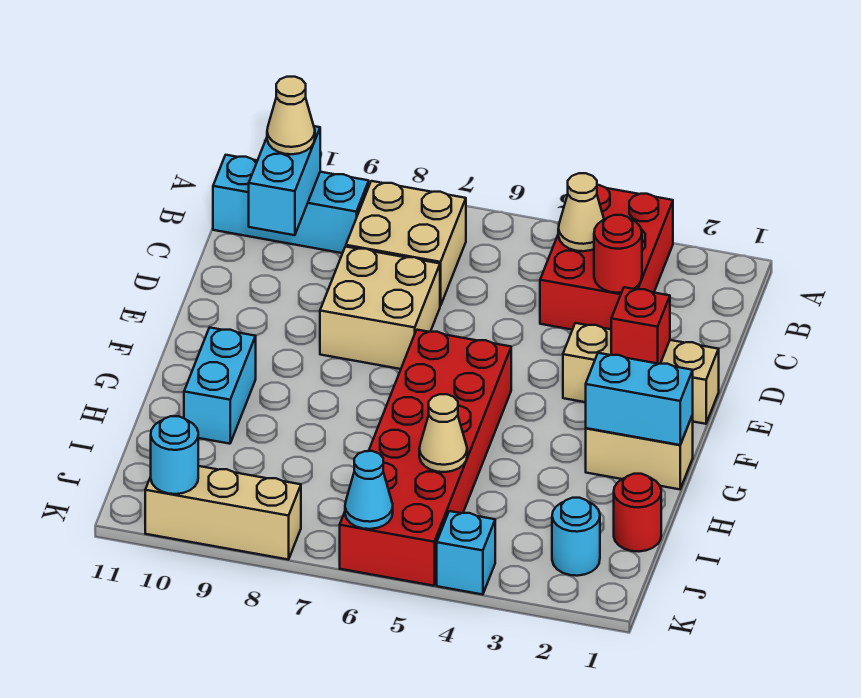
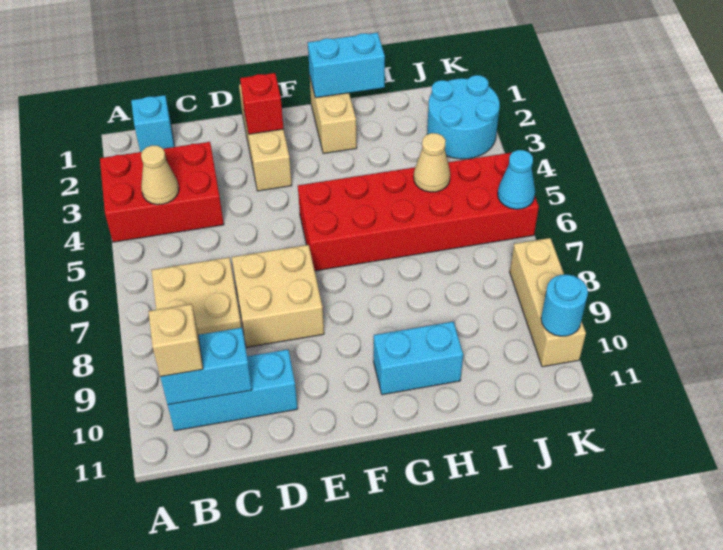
cyan 1x3 brick [213,155,369,253] -> cyan 1x3 brick turned to [168,349,298,431]
tan 1x1 cone [267,77,315,154] -> tan 1x1 brick [148,304,203,377]
red 1x1 round brick [594,215,642,293] -> none
cyan 1x2 brick [586,353,693,445] -> cyan 1x2 brick turned to [308,33,385,98]
red 1x1 round brick [614,474,661,552] -> none
cyan 1x1 round brick [552,498,600,576] -> cyan 2x2 round brick [427,75,500,159]
cyan 1x1 brick [437,511,495,595] -> cyan 1x1 brick moved to [131,95,174,152]

